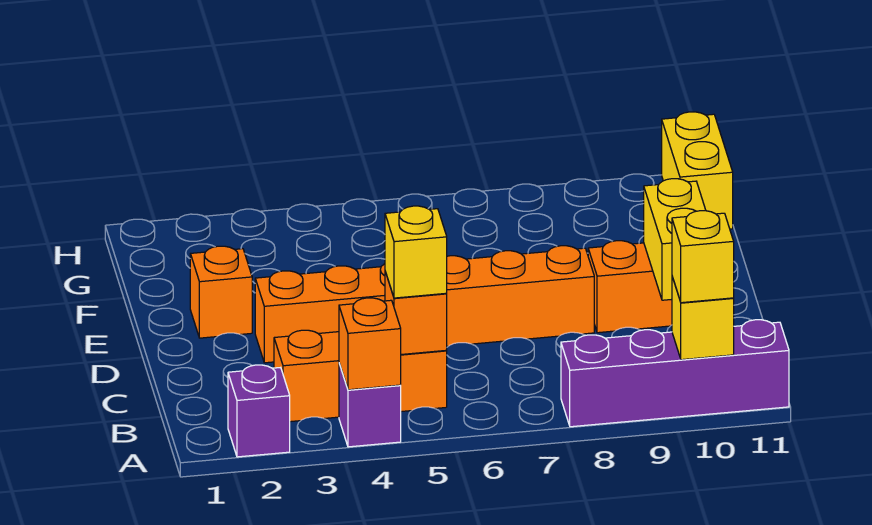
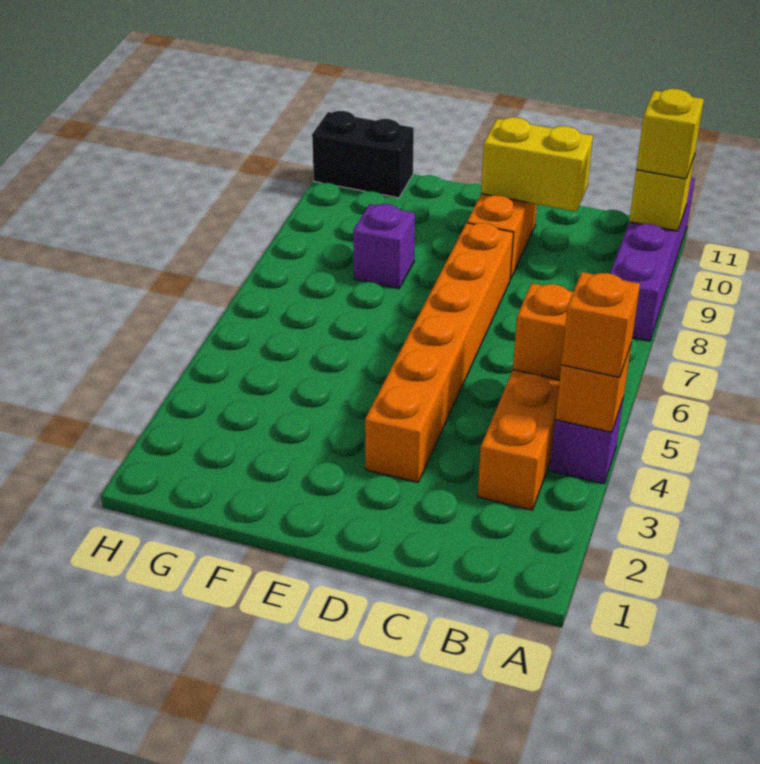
purple 1x1 brick [228,365,290,457] -> purple 1x1 brick moved to [353,204,415,289]
yellow 1x1 brick [385,206,447,298] -> none
orange 1x1 brick [190,246,252,338] -> orange 1x1 brick moved to [561,272,640,377]
yellow 1x2 brick [662,112,733,229] -> black 1x2 brick [312,111,414,198]

